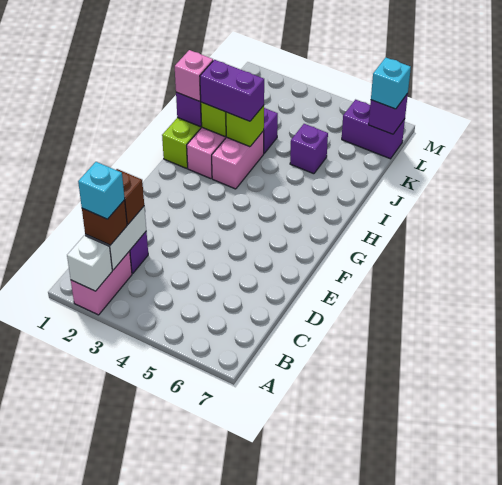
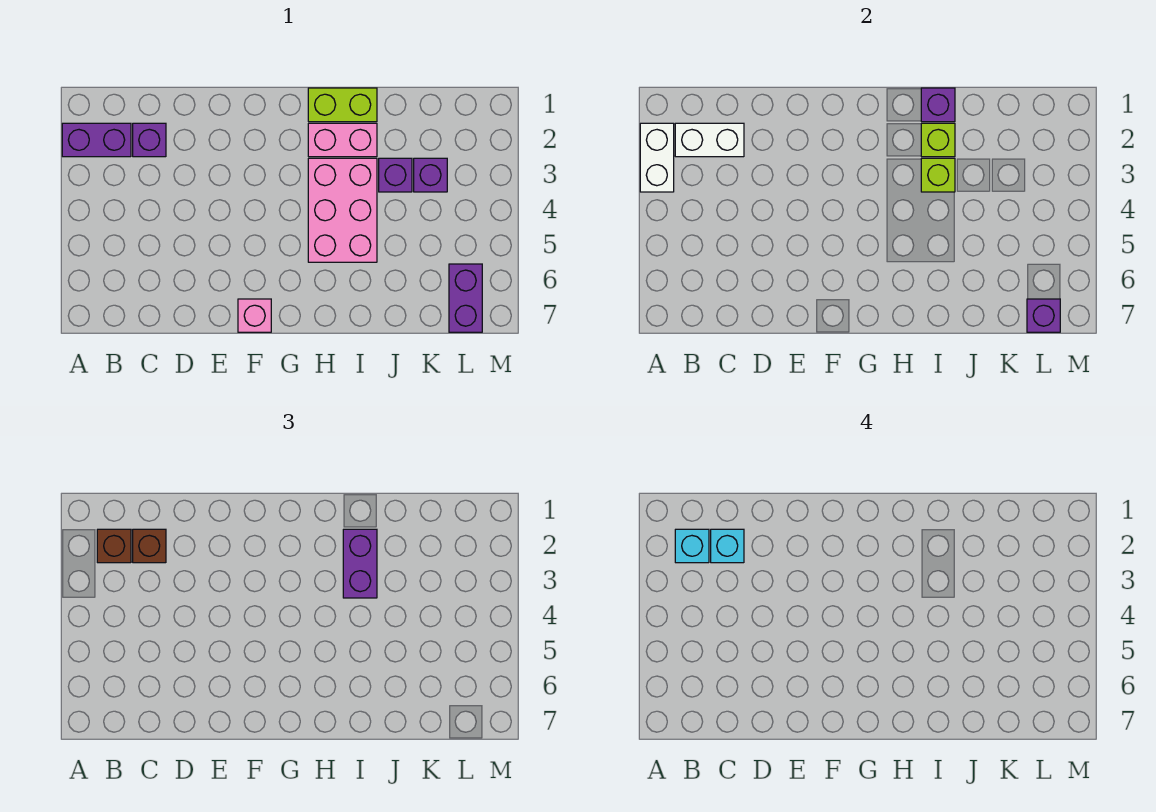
pink 1x2 brick [71,251,132,315] -> purple 1x2 brick [62,123,131,157]
white 1x1 brick [67,235,112,291] -> white 1x2 brick [640,123,674,192]
pink 1x2 brick [212,131,264,189] -> pink 2x3 brick [308,158,377,262]
pink 1x1 brick [175,50,213,101] -> pink 1x1 brick moved to [238,299,271,332]
purple 1x1 brick [290,124,328,174] -> purple 1x1 brick moved to [414,158,447,192]
cyan 1x1 brick [371,58,411,109] -> cyan 1x1 brick moved to [711,529,744,563]

